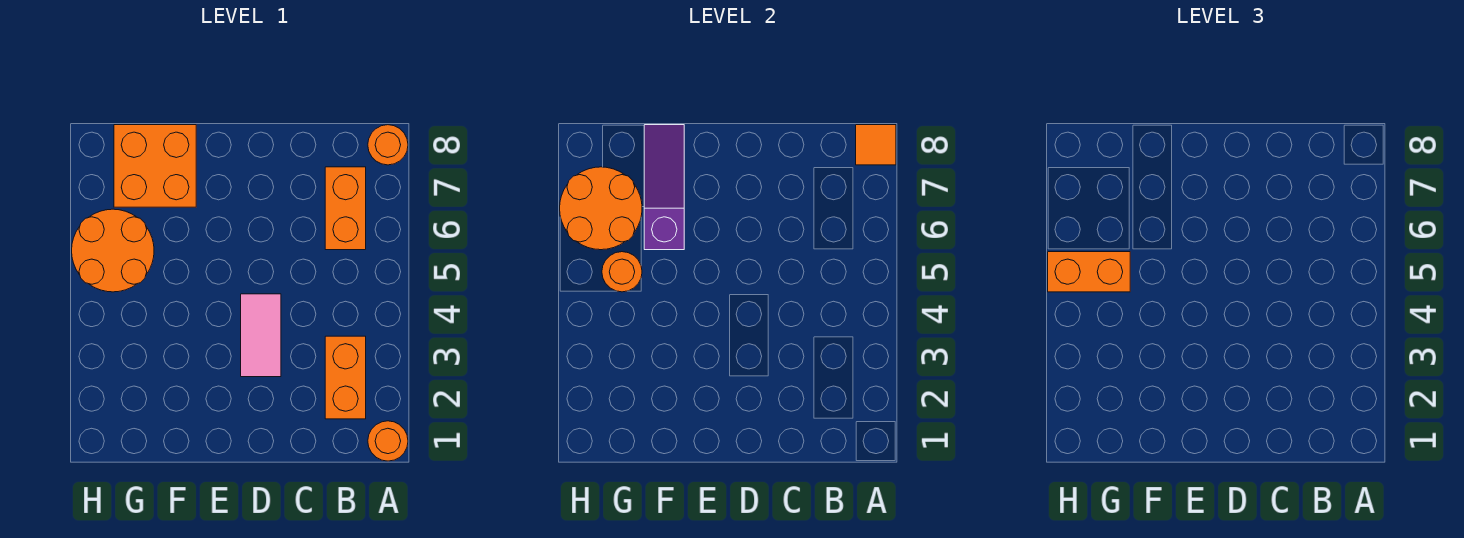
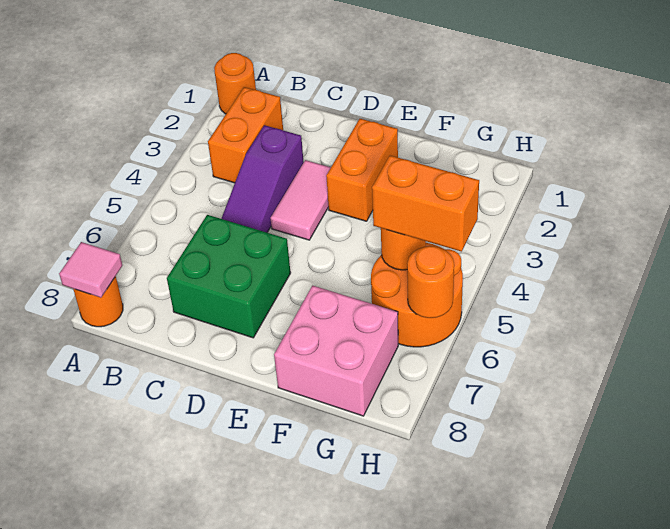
orange 1x1 tile [856,125,896,165] -> pink 1x1 tile [59,242,122,298]
orange 1x2 brick [325,167,366,250] -> orange 1x2 brick moved to [326,119,398,221]
none -> green 2x2 brick [167,215,290,338]
purple 1x3 slope [644,125,684,250] -> purple 1x3 slope moved to [221,125,304,232]
orange 2x2 brick [114,125,196,207] -> pink 2x2 brick [274,286,398,416]
orange 2x2 round brick [560,167,642,250] -> orange 1x1 round brick [407,246,454,318]

